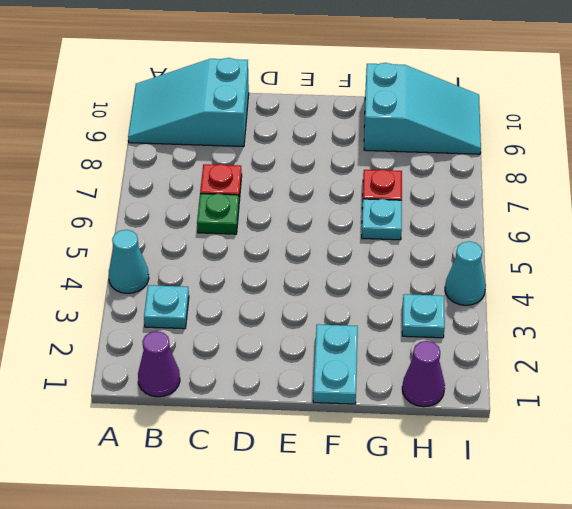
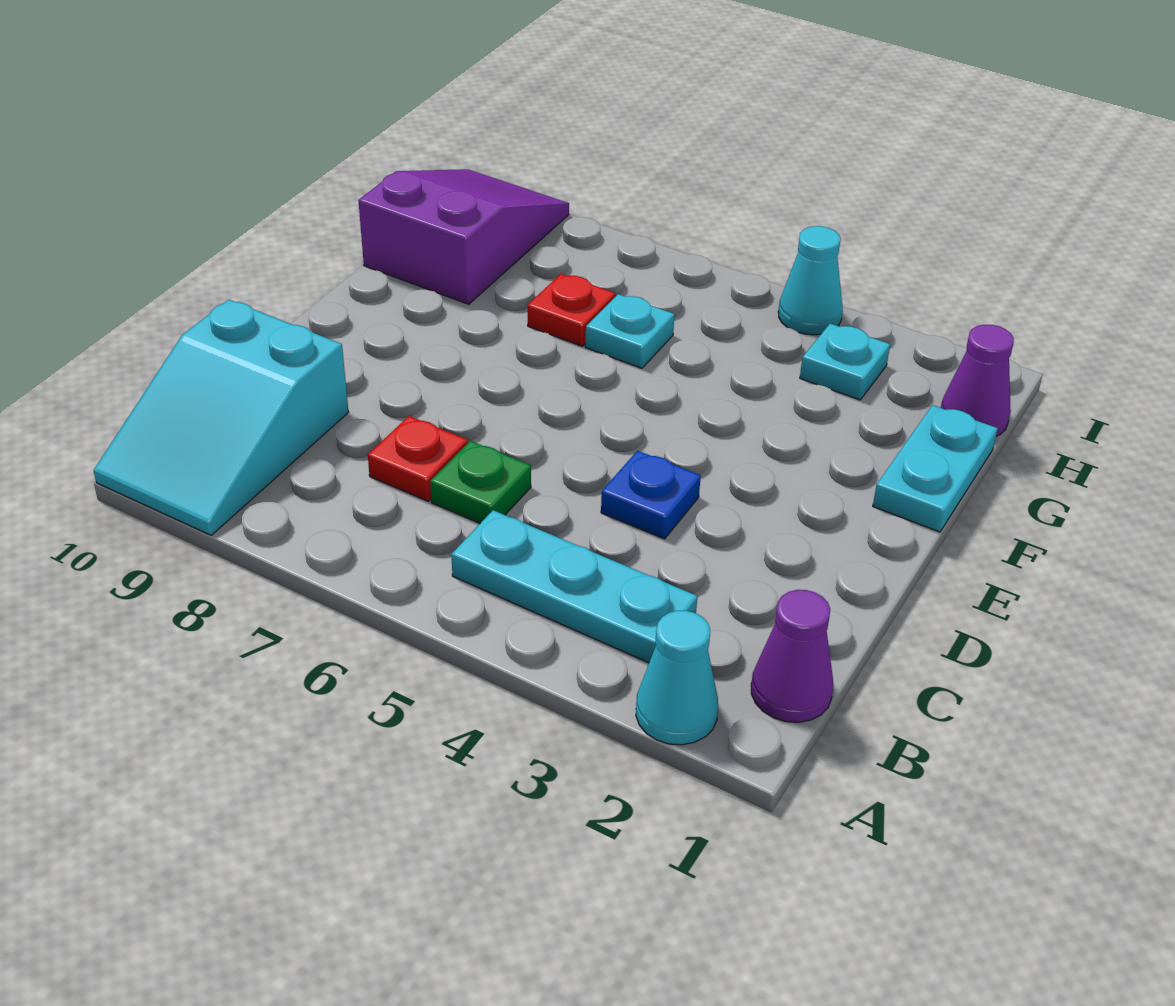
cyan 1x1 cone [109,230,149,293] -> cyan 1x1 cone moved to [636,611,718,745]
cyan 1x1 plate [144,285,189,329] -> cyan 1x3 plate [451,510,697,663]
none -> blue 1x1 plate [601,451,701,539]
cyan 1x2 plate [313,324,358,404] -> cyan 1x2 plate turned to [873,405,998,532]
cyan 2x3 slope [364,63,481,154] -> purple 2x3 slope [358,169,569,304]

